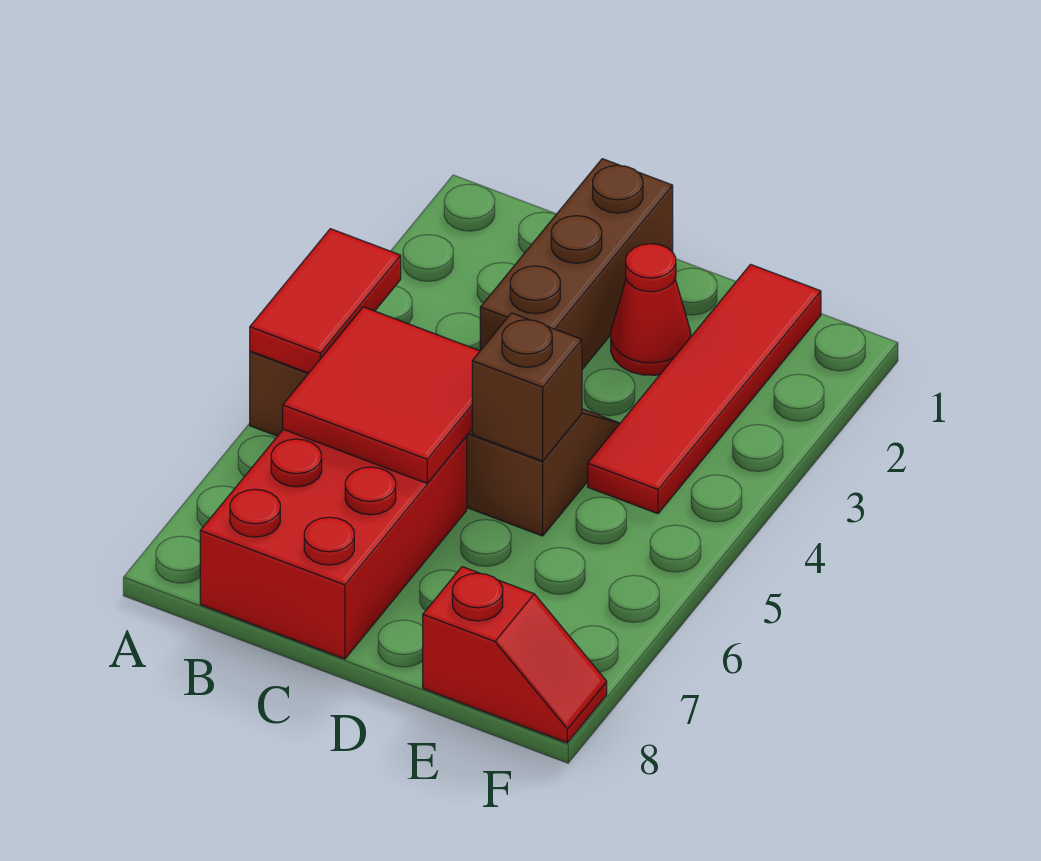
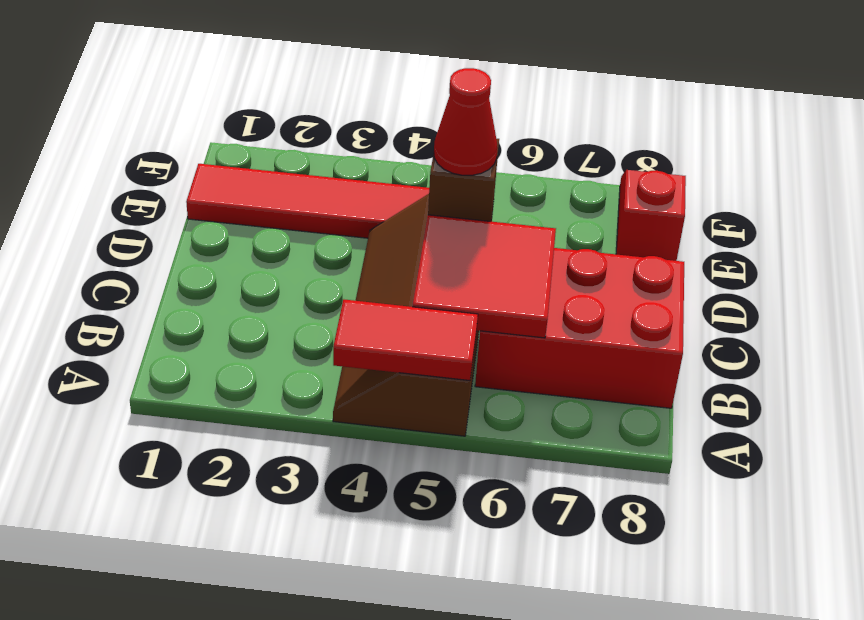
brown 1x3 brick [480,159,673,369] -> none
red 1x1 cone [611,244,691,375] -> red 1x1 cone moved to [434,68,498,175]

